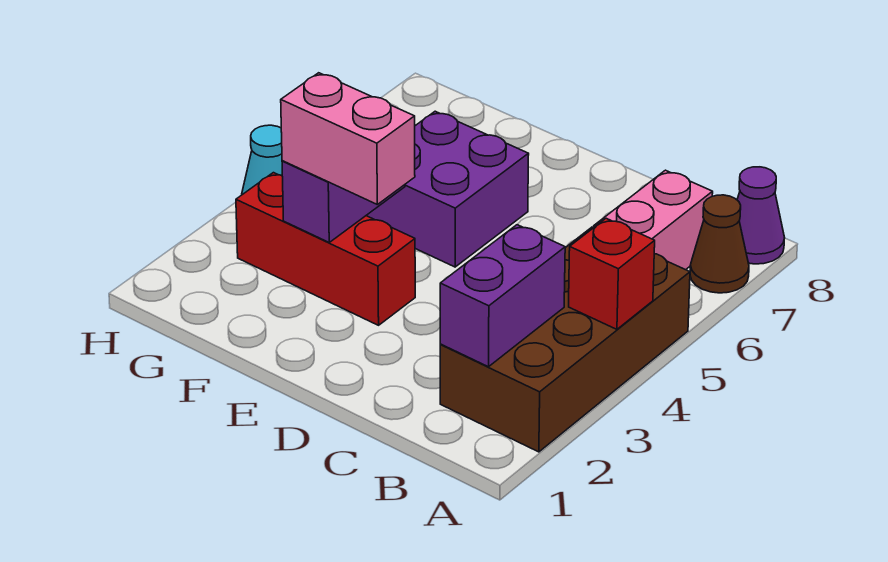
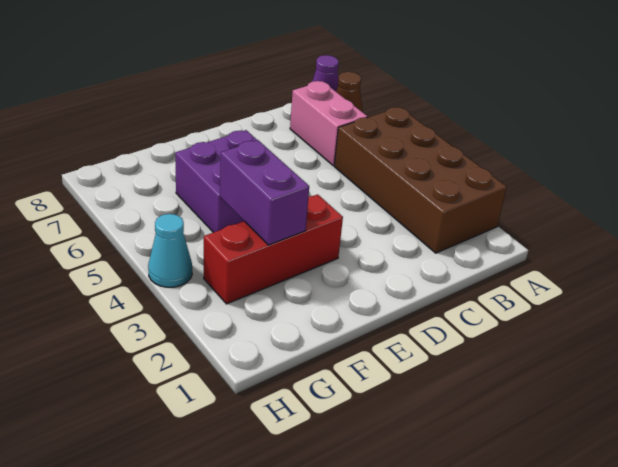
red 1x1 brick [569,218,655,329] -> none
purple 1x2 brick [440,225,565,367] -> none
pink 1x2 brick [281,73,415,204] -> none

